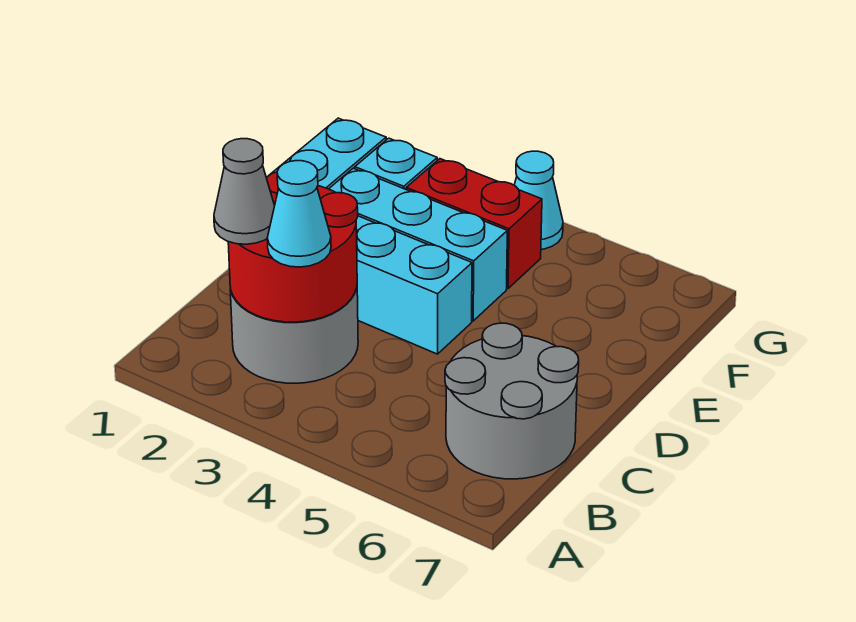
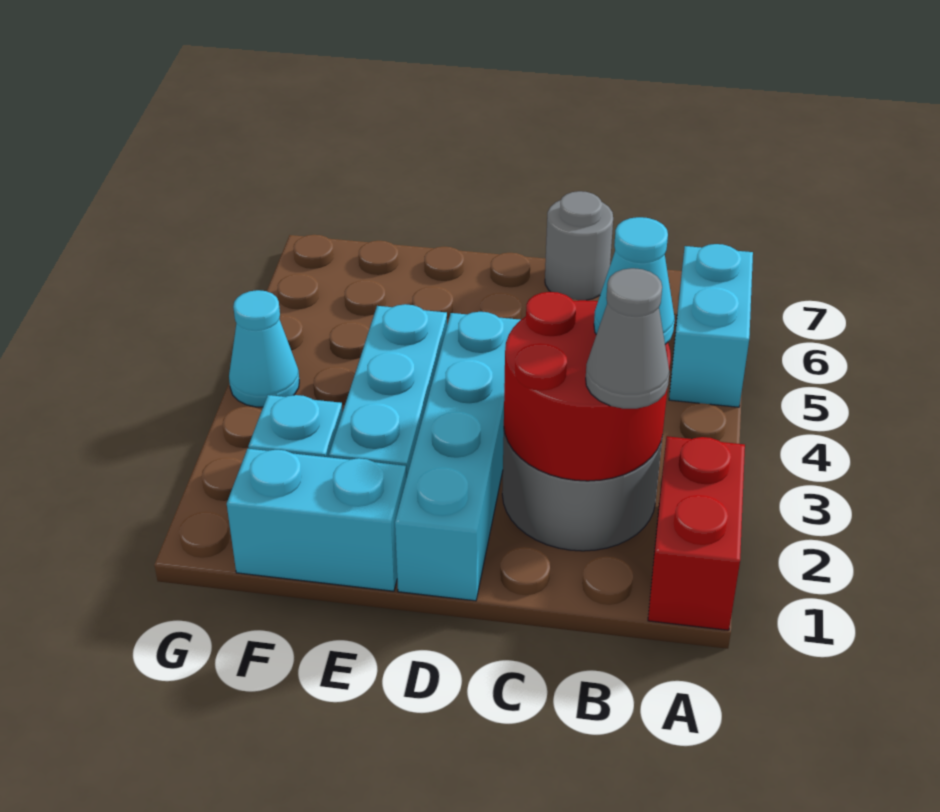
none -> cyan 1x2 brick [669,244,753,407]
grey 2x2 round brick [445,323,579,479] -> grey 1x1 round brick [545,191,613,301]
red 1x2 brick [406,159,542,289] -> red 1x2 brick moved to [648,436,745,630]

